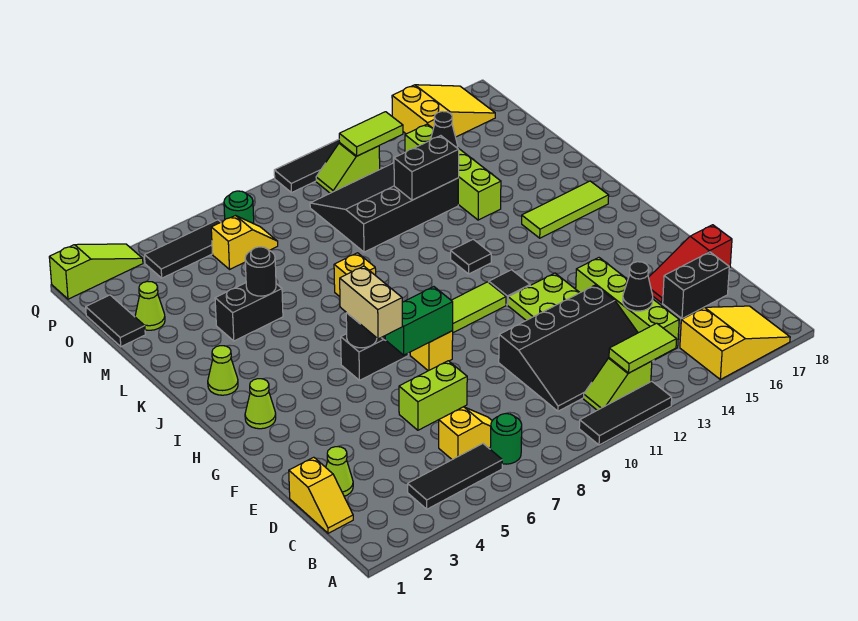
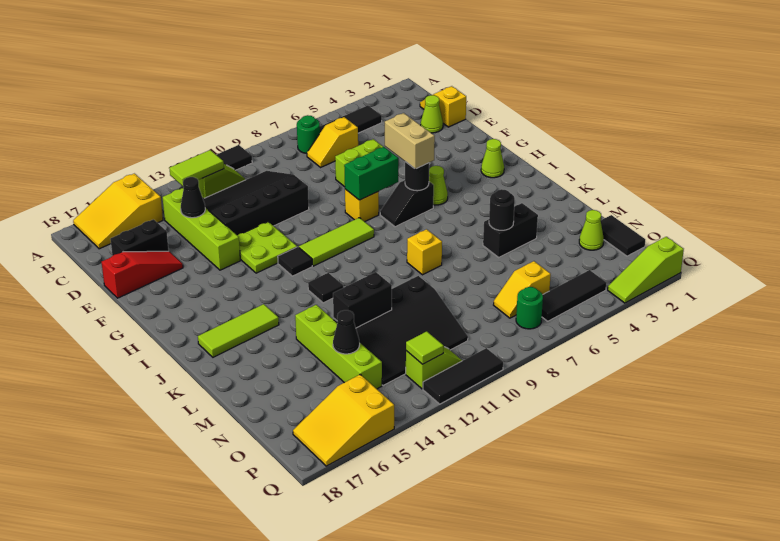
lime 1x1 cone [208,346,238,395] -> lime 1x1 cone moved to [429,166,448,205]
lime 1x2 tile [339,112,403,156] -> lime 1x1 tile [406,331,444,364]

